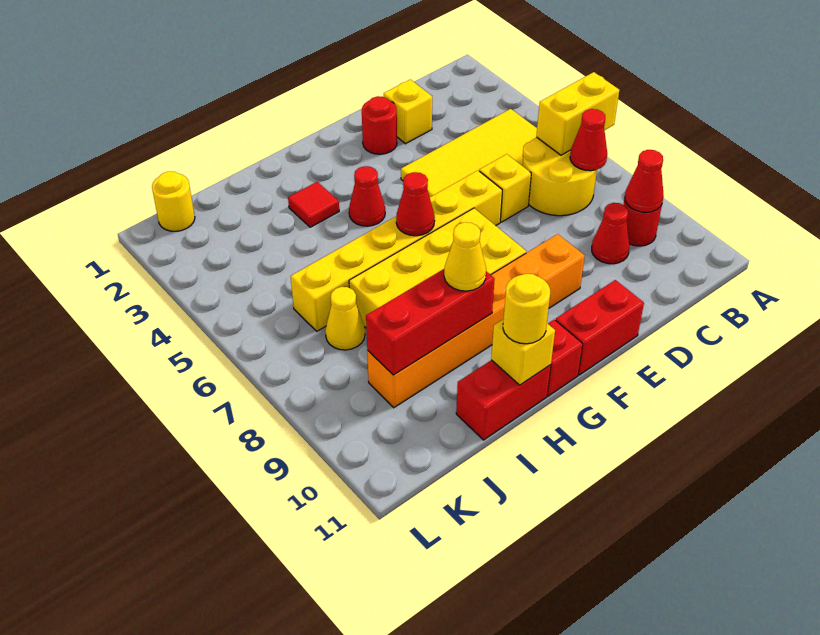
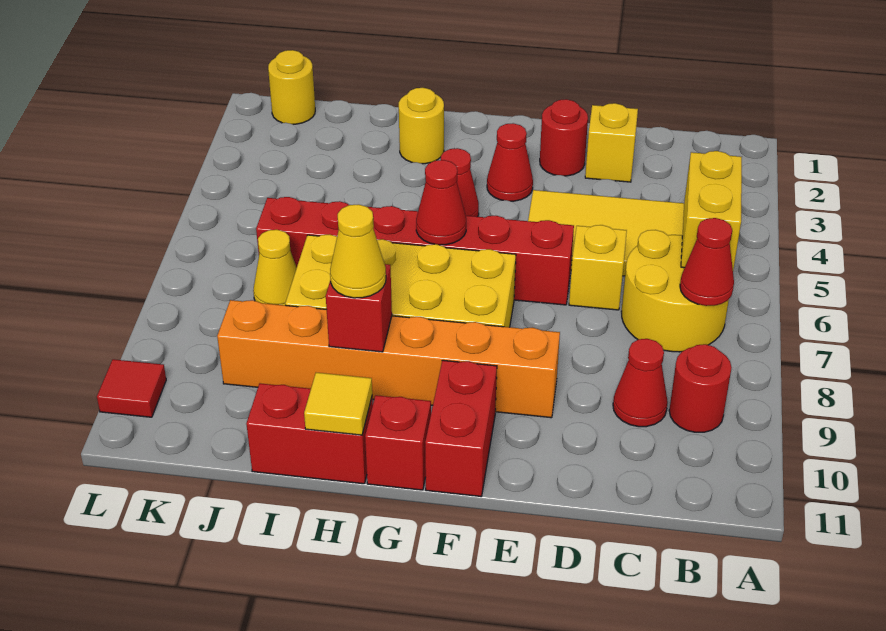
yellow 1x2 brick [536,72,619,155] -> yellow 1x2 brick turned to [681,151,742,269]
red 1x1 cone [625,150,664,212] -> red 1x1 cone moved to [487,123,533,201]
yellow 1x6 brick [291,170,502,331] -> red 1x6 brick [256,197,574,305]
red 1x2 brick [556,280,644,375] -> red 1x2 brick turned to [425,360,497,496]
red 1x1 tile [288,182,339,227] -> red 1x1 tile moved to [97,359,166,417]
red 1x3 brick [366,269,495,375] -> red 1x1 brick [326,264,392,352]
yellow 1x1 brick [491,319,555,385] -> yellow 1x1 tile [304,373,372,435]
yellow 1x1 round brick [503,274,550,344] -> yellow 1x1 round brick moved to [399,88,444,164]

